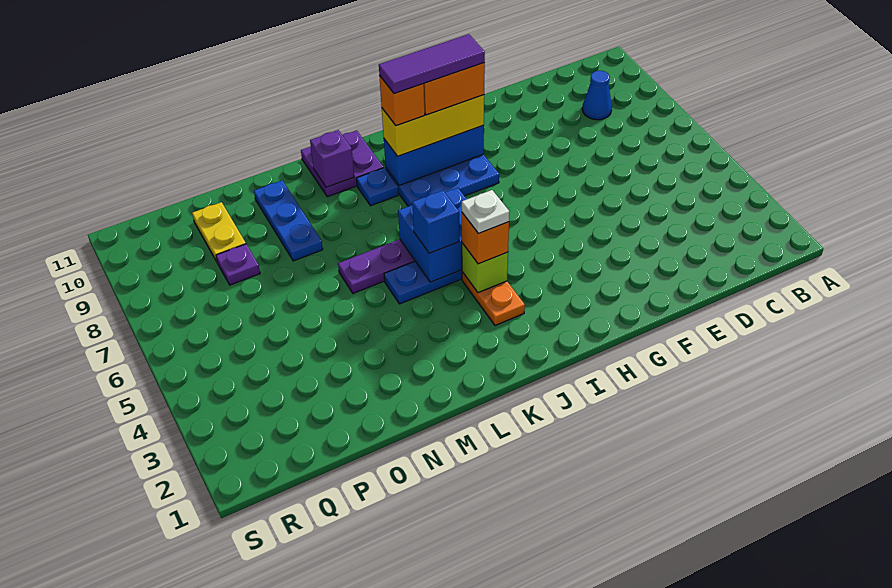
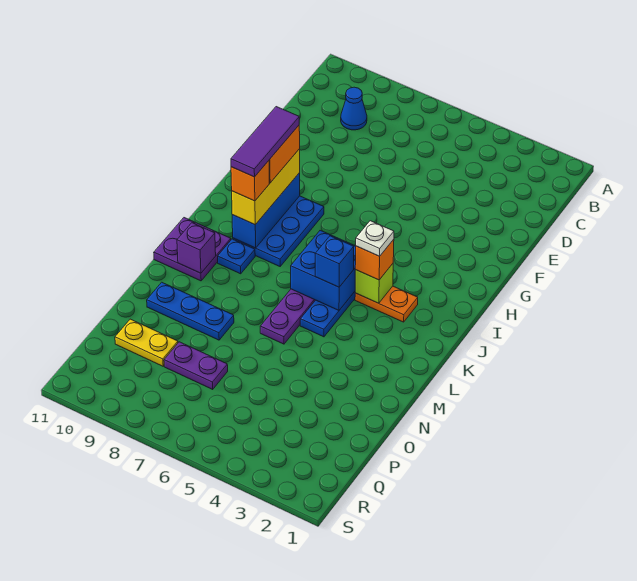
purple 1x1 plate [216,244,260,285] -> purple 1x2 plate [164,342,228,389]

